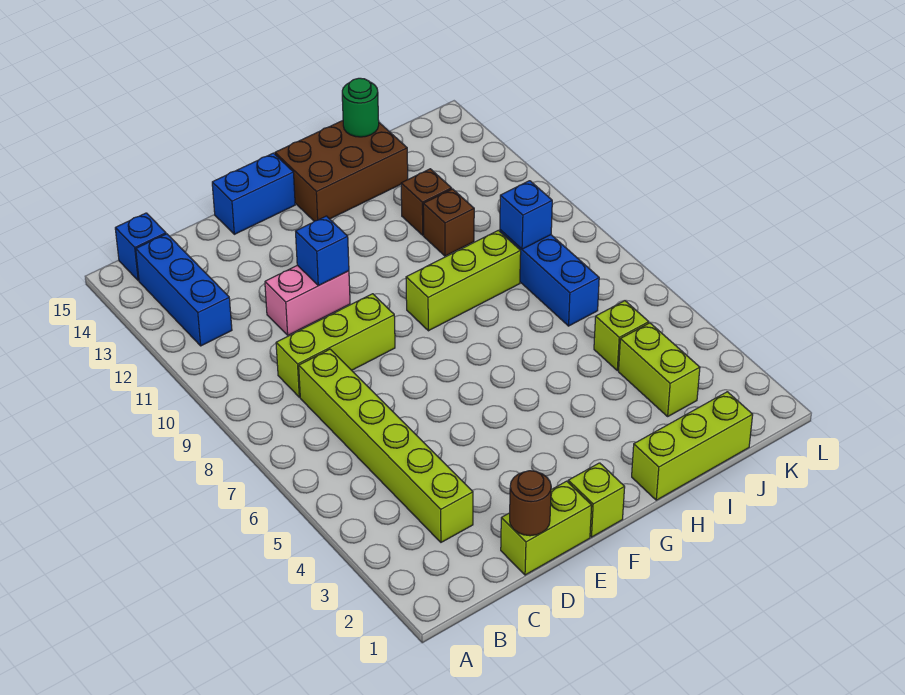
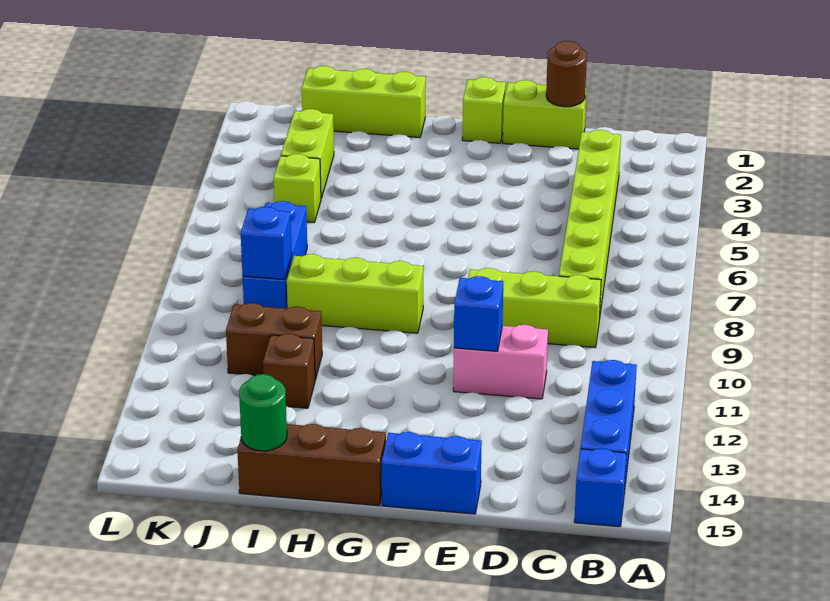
brown 2x3 brick [275,121,408,221] -> brown 1x3 brick [237,424,386,506]
brown 1x1 brick [423,189,474,256] -> brown 1x2 brick [226,303,322,380]

